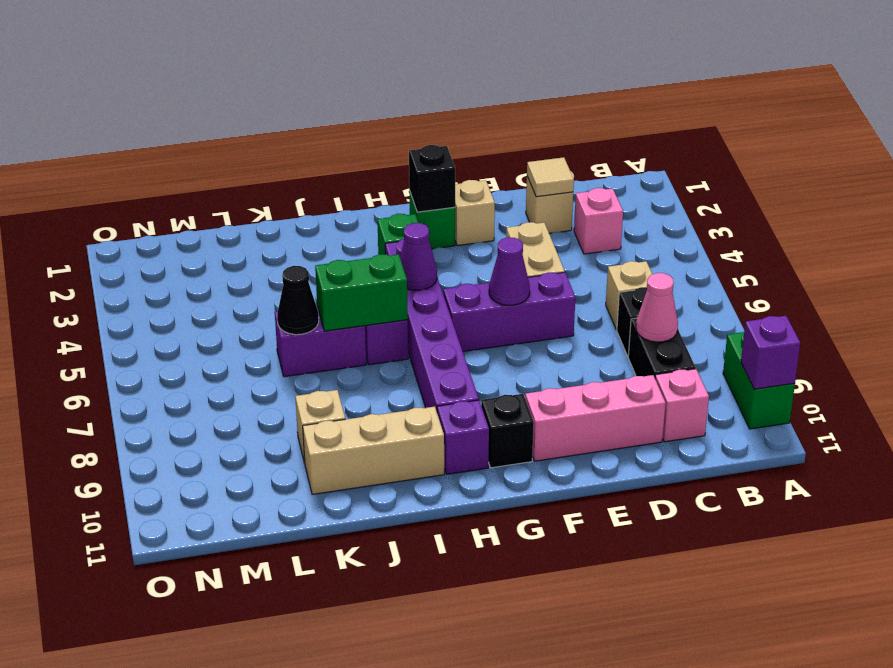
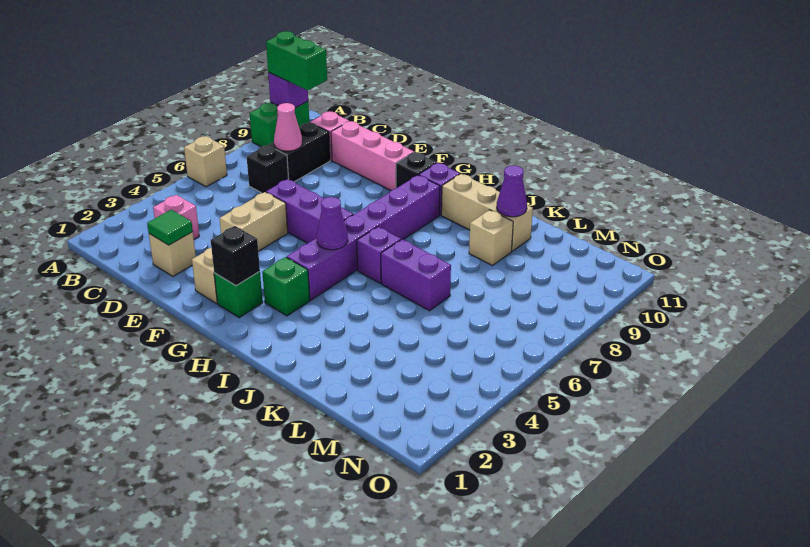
tan 1x1 brick [606,261,652,330] -> tan 1x1 brick moved to [184,136,227,187]
tan 1x1 tile [527,157,574,197] -> green 1x1 tile [147,210,193,245]
purple 1x1 cone [489,237,530,305] -> purple 1x1 cone moved to [497,166,527,217]
green 1x2 brick [315,254,408,331] -> green 1x2 brick moved to [266,31,327,90]
black 1x1 cone [277,266,319,335] -> none

